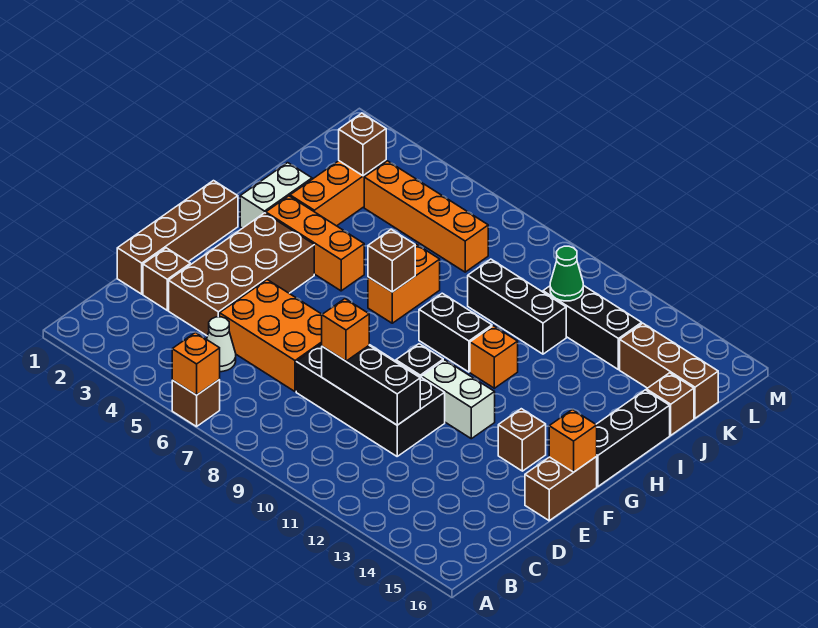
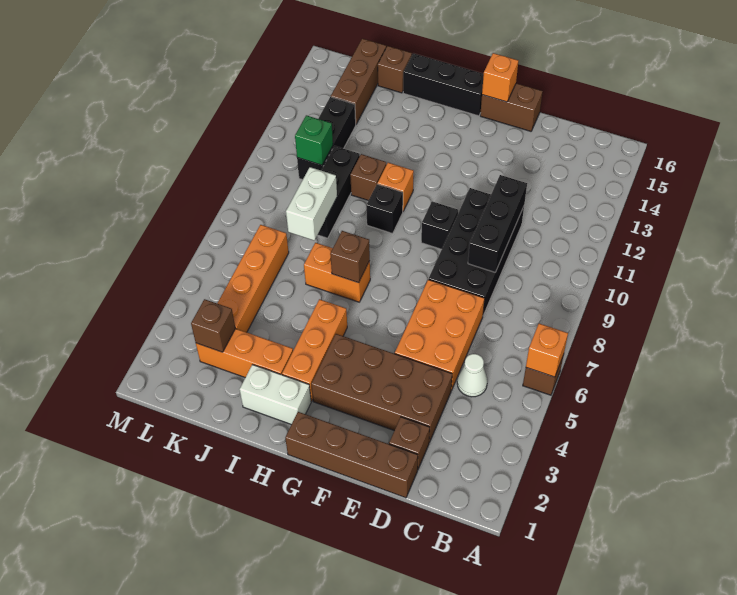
orange 1x1 brick [322,299,369,361] -> none
white 1x2 brick [422,360,495,439] -> white 1x2 brick moved to [286,167,337,240]
brown 1x1 brick [498,409,546,471] -> brown 1x1 brick moved to [350,154,387,201]
black 1x2 brick [419,293,492,372] -> black 1x1 brick [366,184,403,233]
green 1x1 cone [550,246,583,301] -> green 1x1 brick [295,115,333,165]

